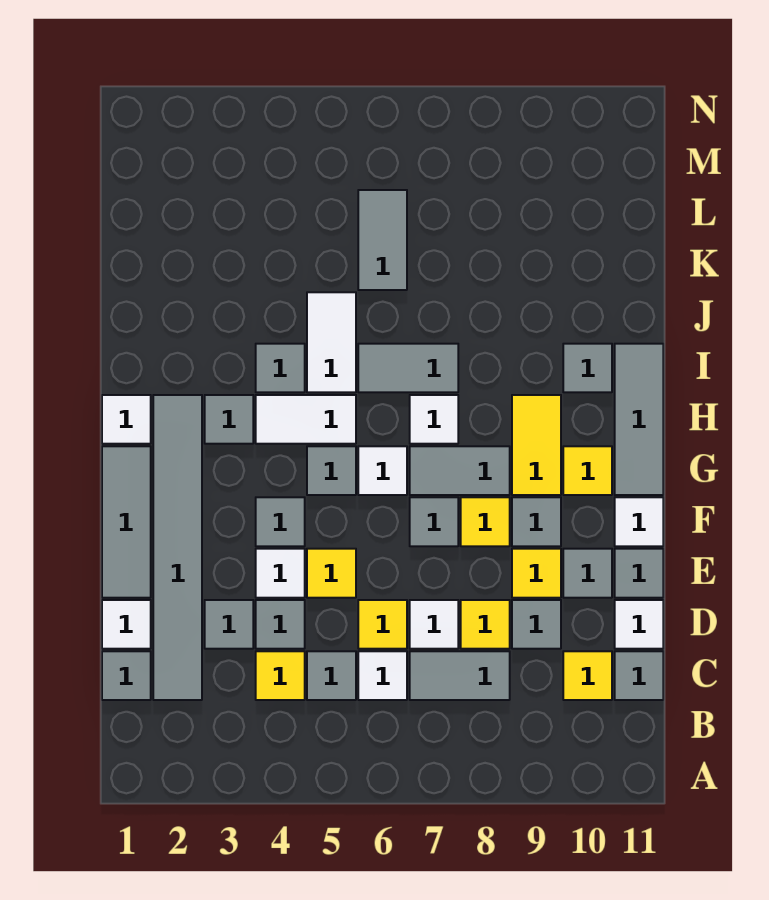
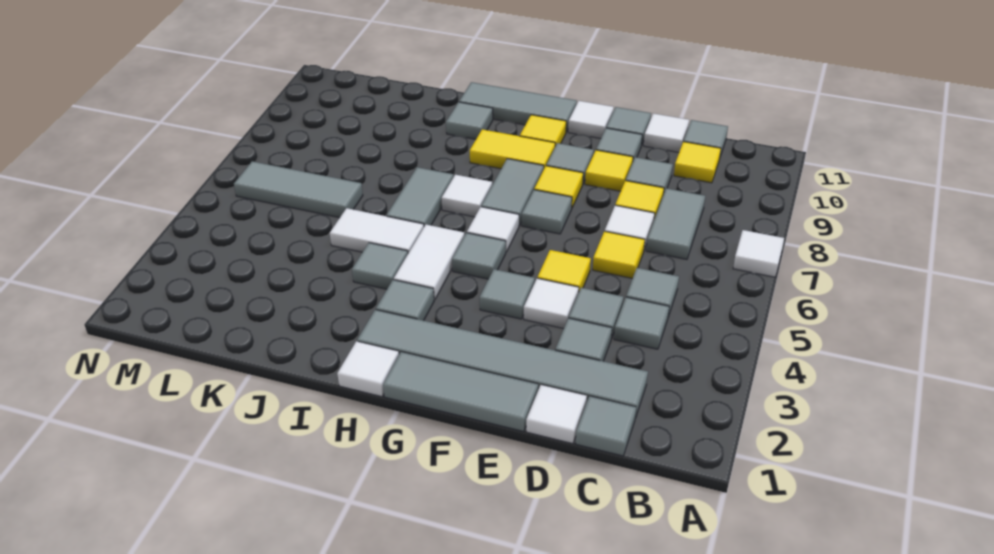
yellow 1x1 tile [256,651,305,700] -> grey 1x1 tile [614,297,669,349]
white 1x1 tile [358,651,407,700] -> white 1x1 tile moved to [733,230,784,277]
grey 1x2 tile [358,190,407,290] -> grey 1x3 tile [234,161,363,218]

